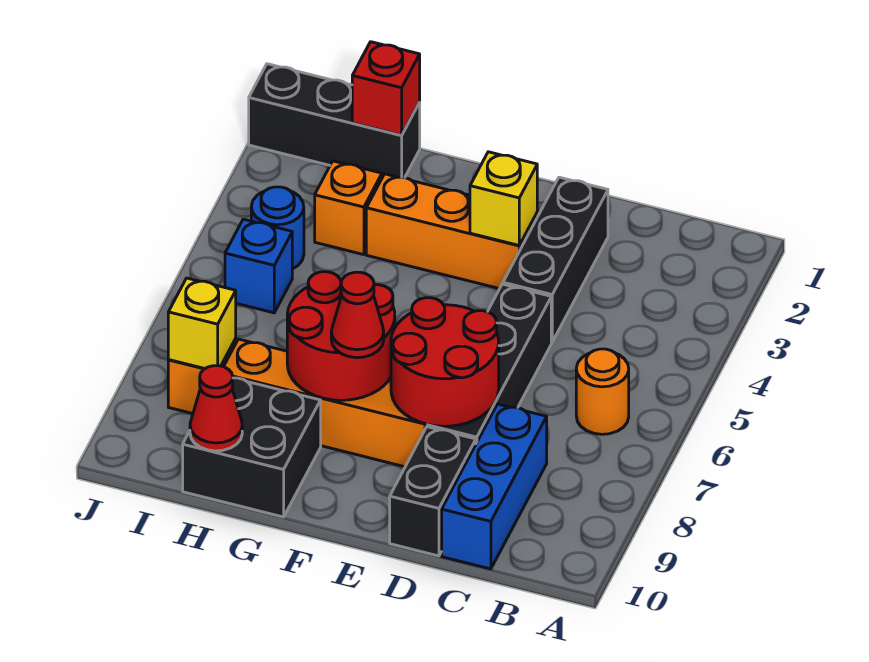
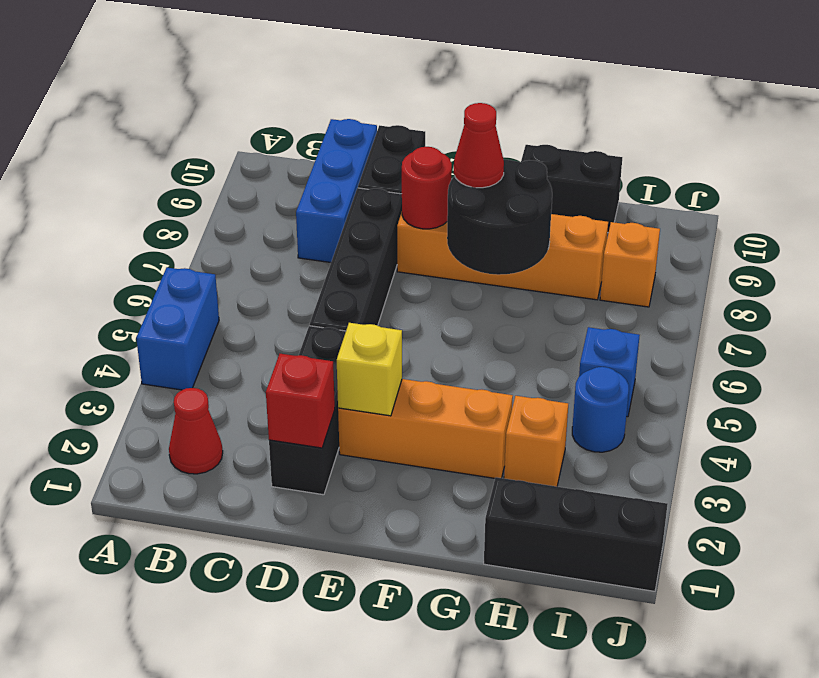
none -> blue 1x2 brick [136,268,219,390]
orange 1x1 round brick [576,349,629,434] -> none
red 2x2 round brick [391,298,499,426] -> red 1x1 round brick [402,147,452,229]
red 2x2 round brick [287,272,395,400] -> black 2x2 round brick [447,160,552,275]
black 2x2 brick [183,378,321,517] -> black 1x2 brick [521,145,622,233]
red 1x1 brick [352,42,420,135] -> red 1x1 brick moved to [266,354,335,448]
red 1x1 cone [190,366,242,451] -> red 1x1 cone moved to [169,388,223,474]
yellow 1x1 brick [168,278,236,369] -> none

